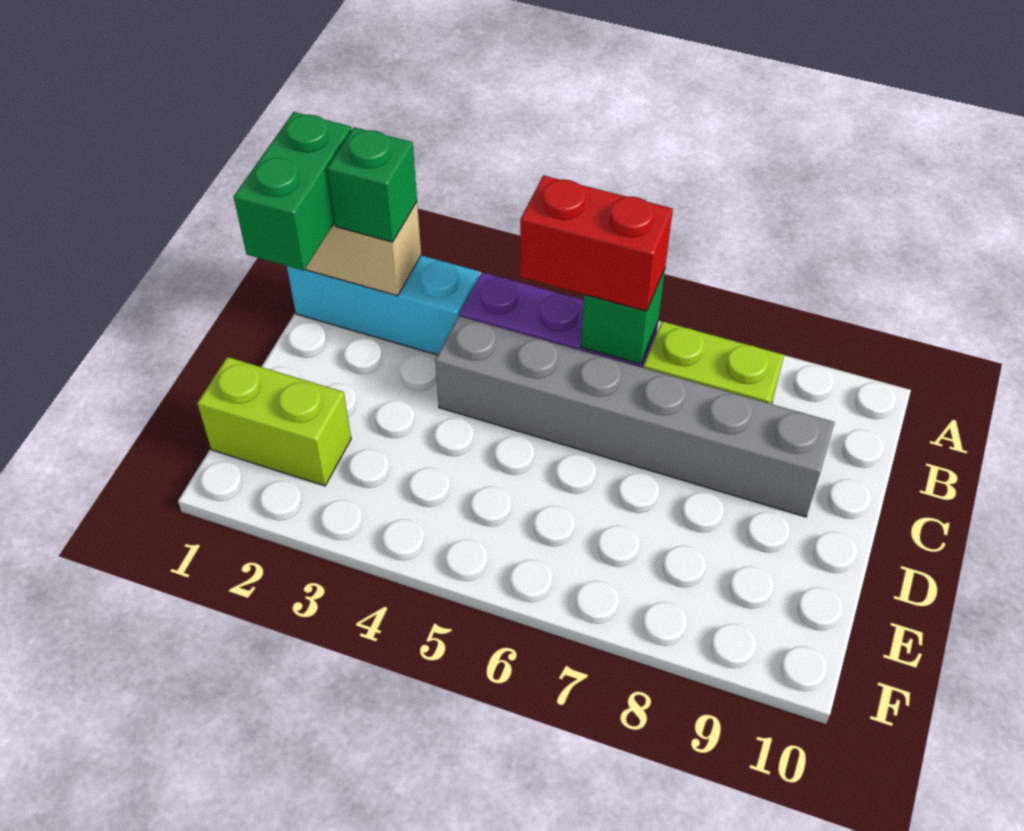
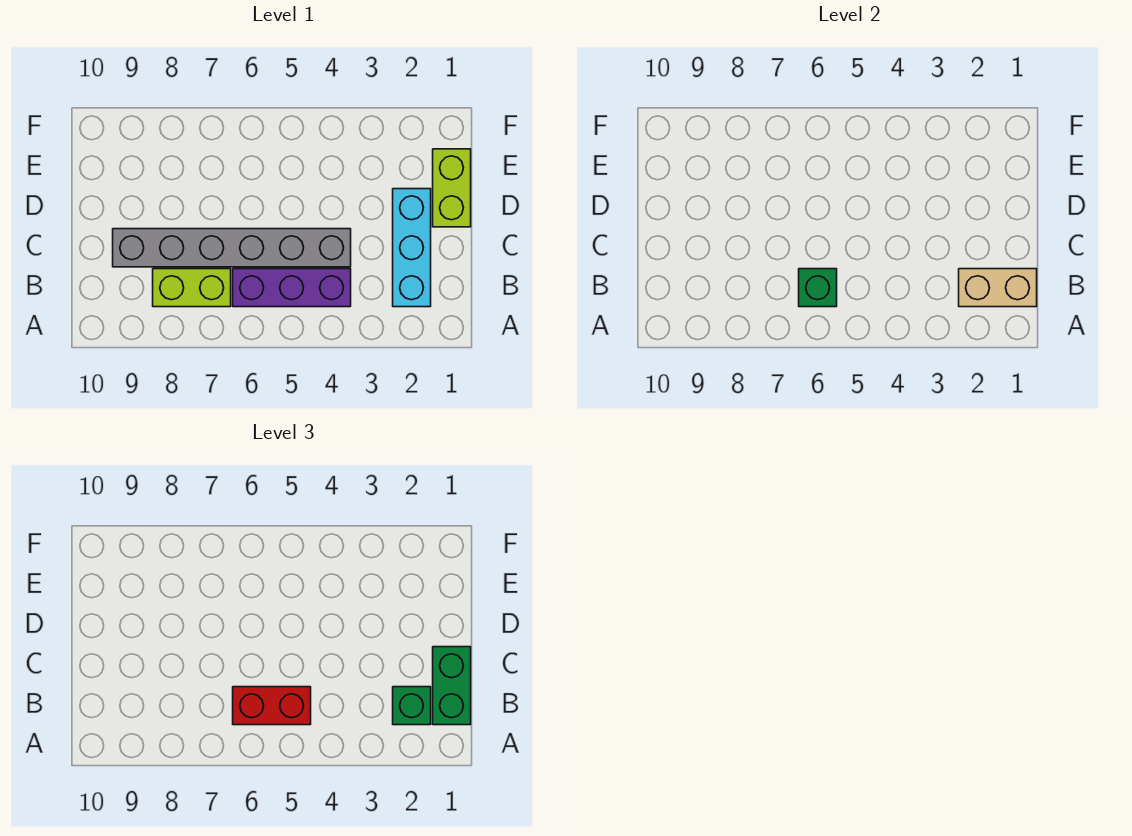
cyan 1x3 brick [287,256,479,355] -> cyan 1x3 brick turned to [393,189,431,307]
lime 1x2 brick [197,357,351,486] -> lime 1x2 brick turned to [433,149,471,227]

